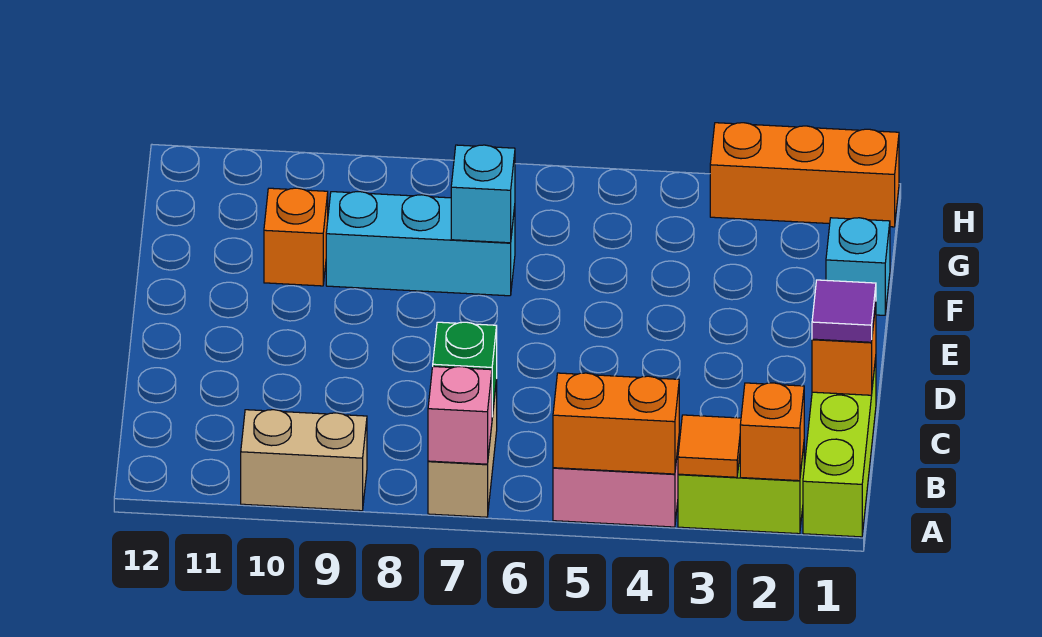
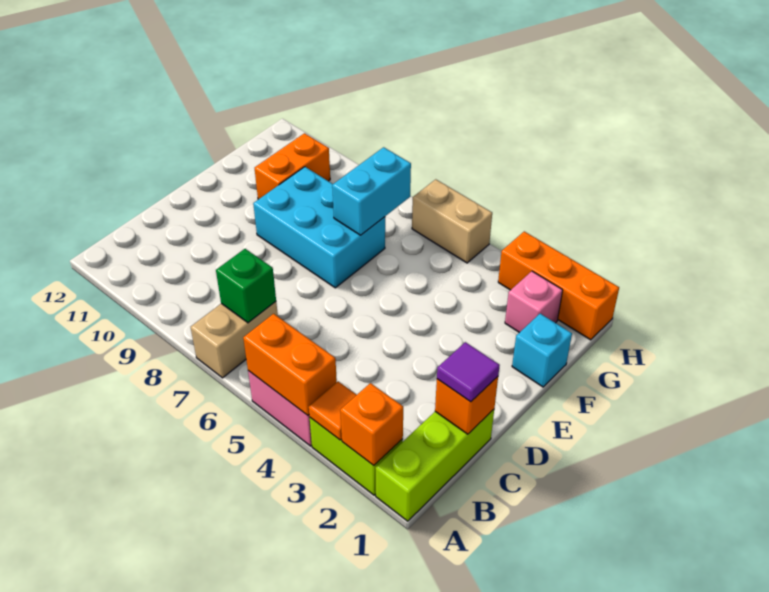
pink 1x1 brick [428,367,492,464] -> pink 1x1 brick moved to [505,271,563,333]
tan 1x2 brick [241,410,367,511] -> tan 1x2 brick moved to [412,179,492,263]
cyan 1x3 brick [326,192,515,296] -> cyan 2x3 brick [253,167,385,288]
cyan 1x1 brick [451,145,515,243] -> cyan 1x2 brick [332,147,411,235]
orange 1x1 brick [264,188,328,286] -> orange 1x2 brick [255,133,330,199]

